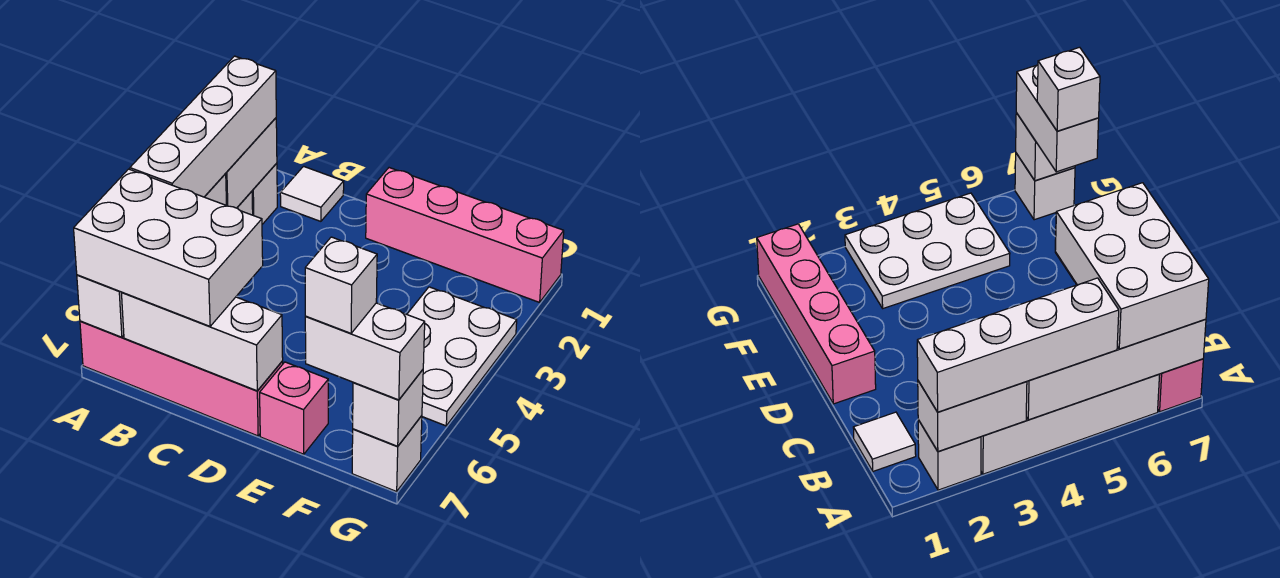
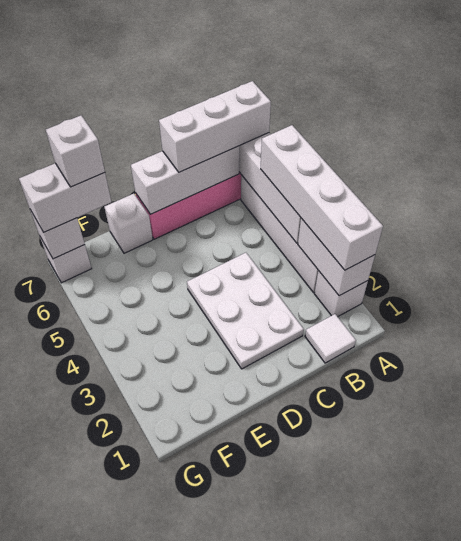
white 2x3 brick [74,169,263,326] -> white 1x3 brick [159,81,271,172]
pink 1x4 brick [366,168,564,302] -> none
pink 1x1 brick [260,362,328,454] -> white 1x1 brick [105,194,153,253]
white 2x3 plate [407,287,517,426] -> white 2x3 plate moved to [187,253,304,369]

